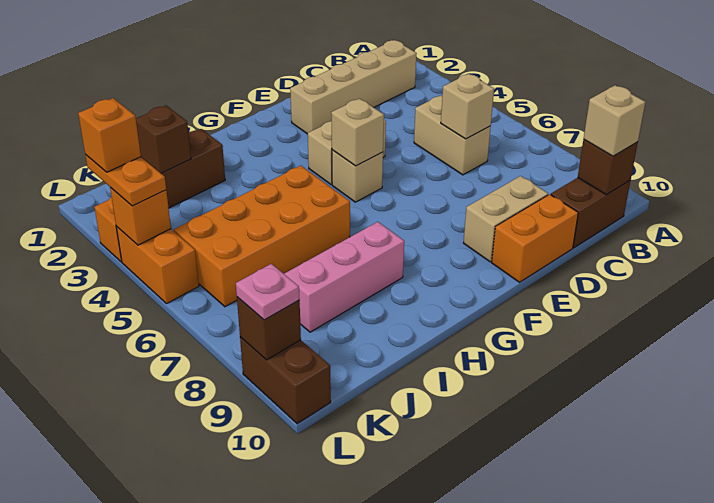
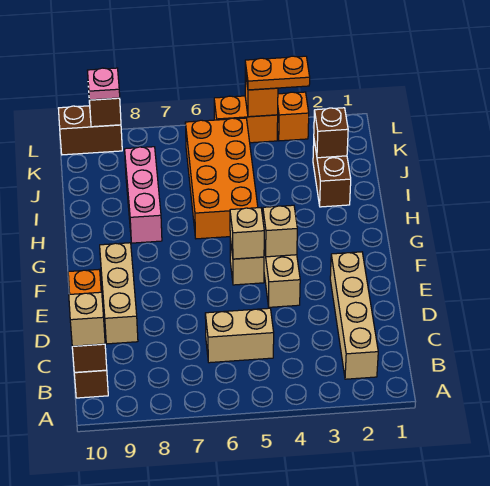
tan 1x1 brick [441,74,494,139] -> tan 1x1 brick moved to [263,205,297,257]
tan 1x2 brick [464,176,548,262] -> tan 1x3 brick [100,243,138,344]
orange 1x1 brick [78,98,141,172] -> none

